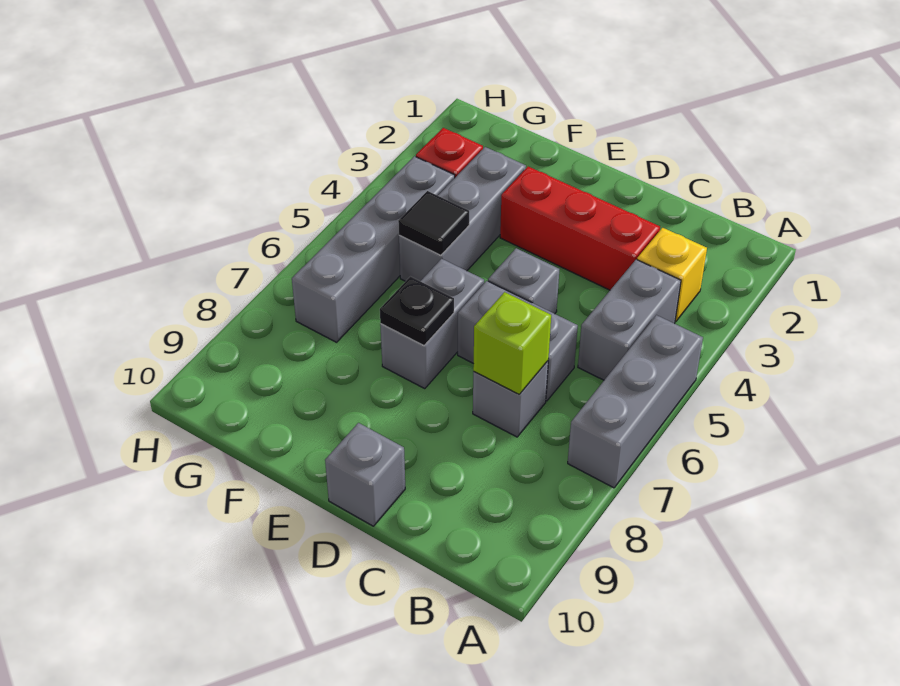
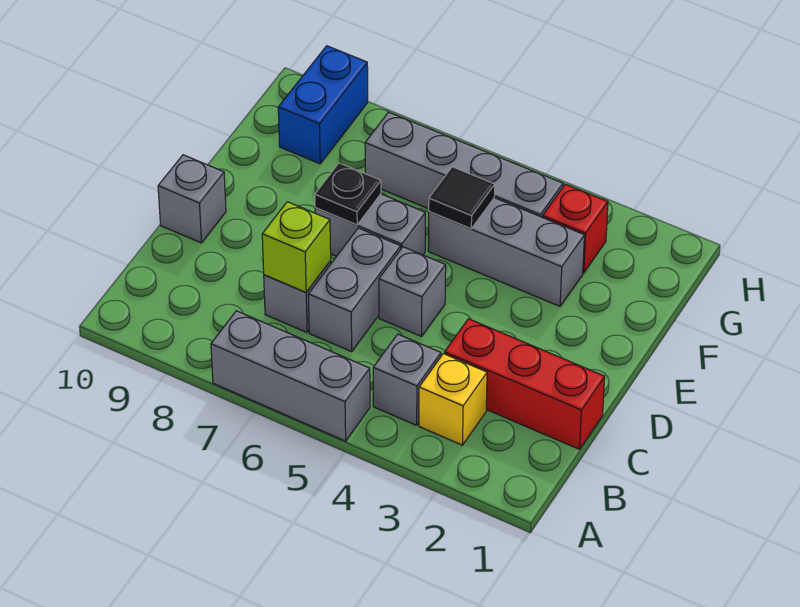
grey 1x2 brick [578,260,681,380] -> grey 1x1 brick [373,334,441,425]
red 1x3 brick [500,167,660,290] -> red 1x3 brick turned to [444,319,605,449]
none -> blue 1x2 brick [278,46,368,164]

